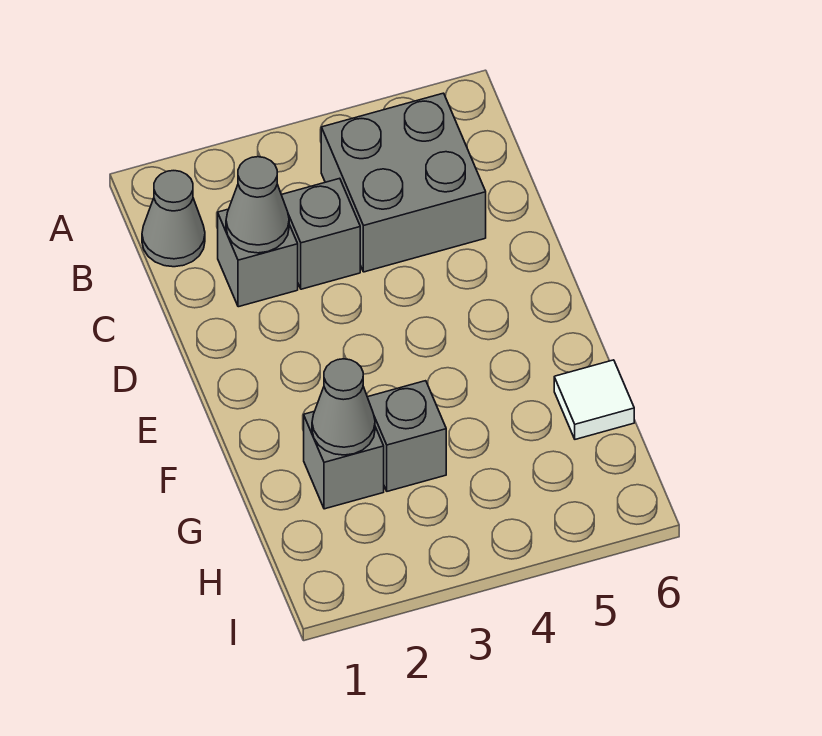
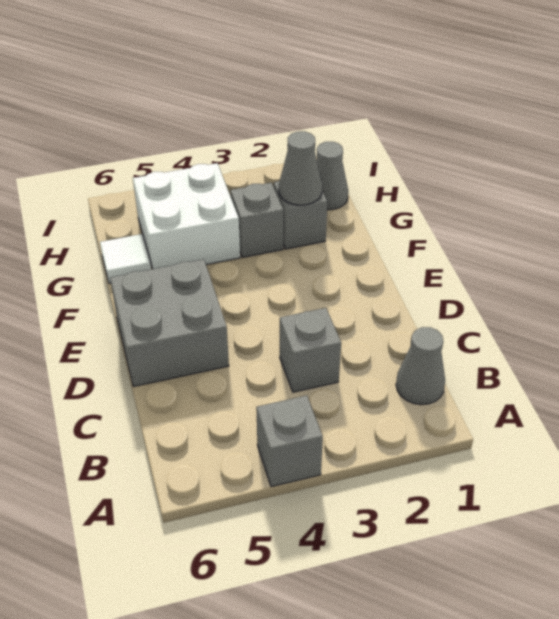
grey 2x2 brick [321,93,486,272] -> grey 2x2 brick moved to [110,259,229,387]
grey 1x1 brick [218,209,298,307] -> grey 1x1 brick moved to [256,395,323,487]
grey 1x1 cone [226,157,289,253] -> grey 1x1 cone moved to [317,142,348,210]
none -> white 2x2 brick [133,163,240,269]

